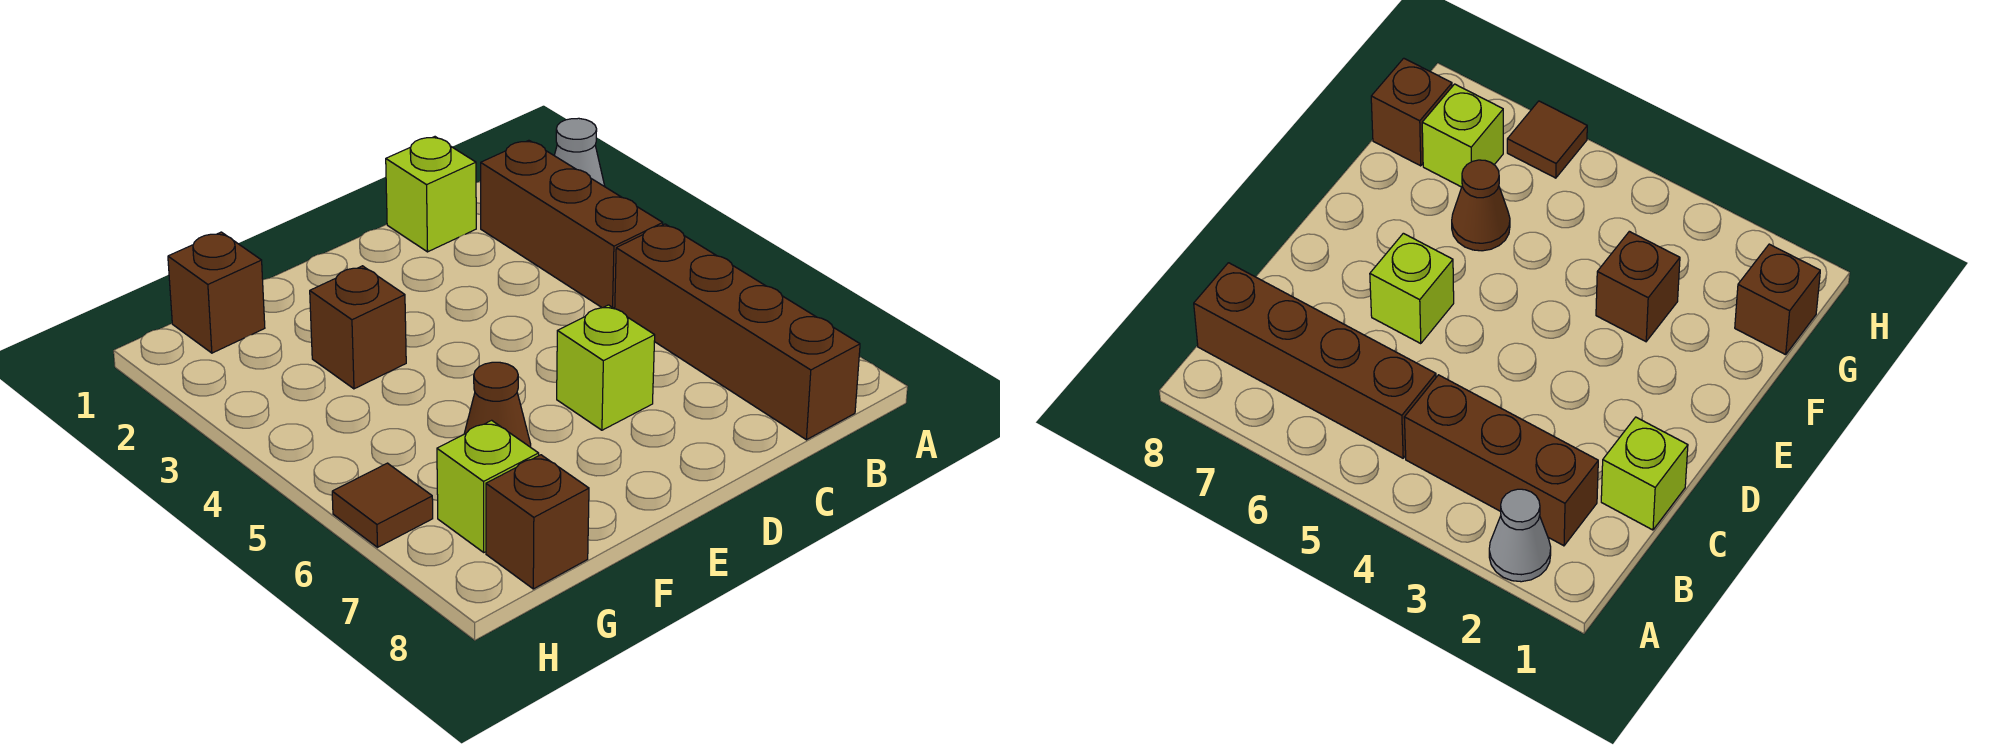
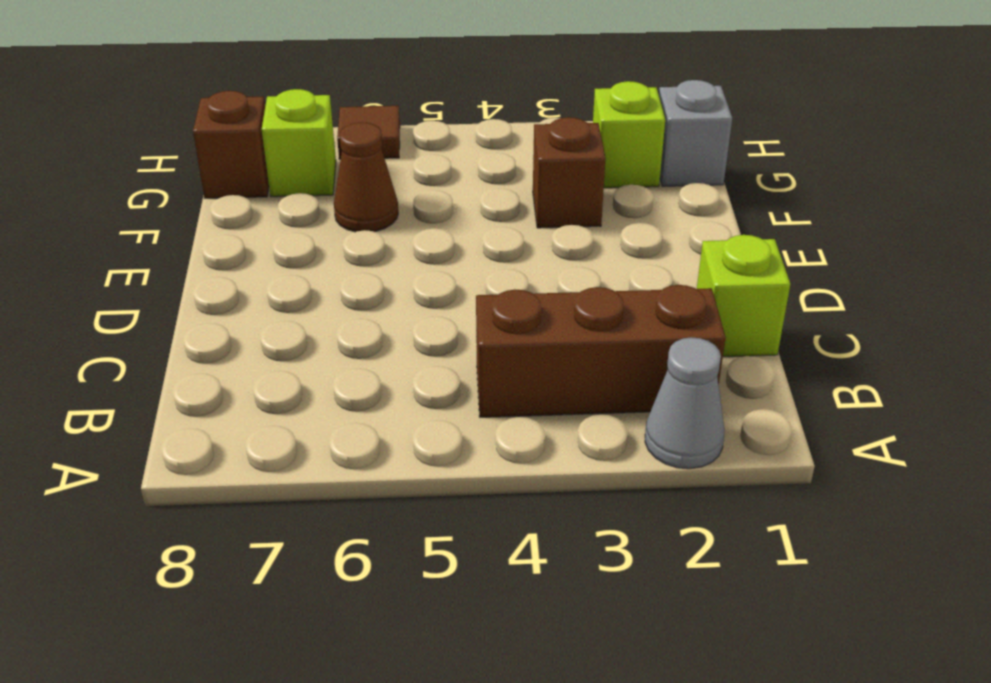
brown 1x4 brick [615,224,860,440] -> none
lime 1x1 brick [557,305,655,430] -> lime 1x1 brick moved to [593,81,665,188]
brown 1x1 brick [168,232,265,353] -> grey 1x1 brick [659,80,732,187]

